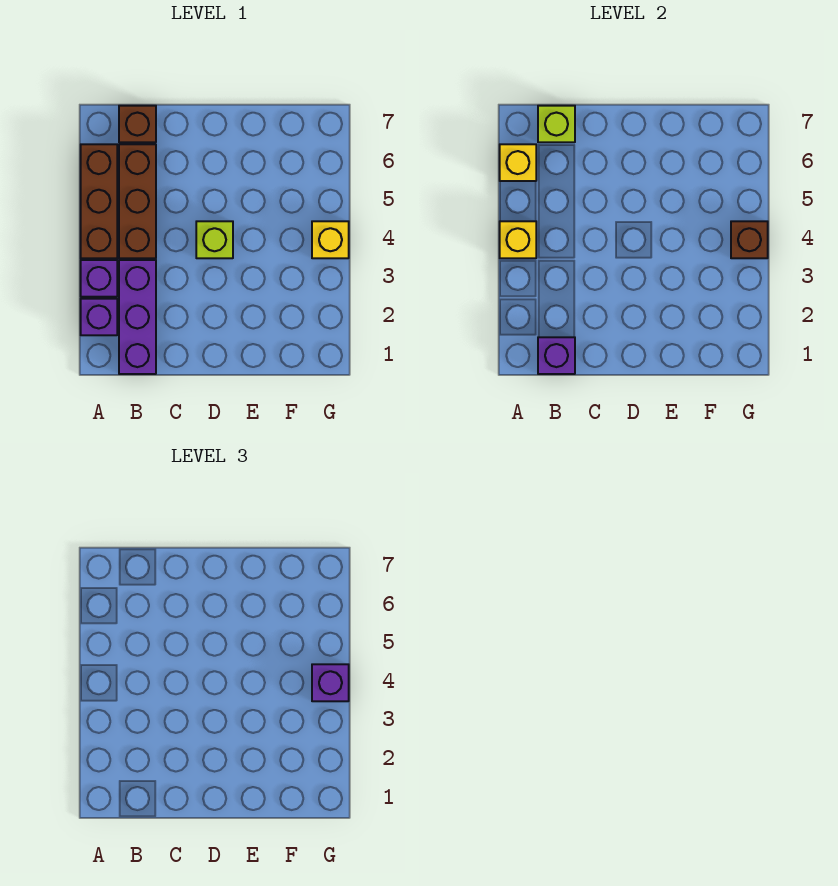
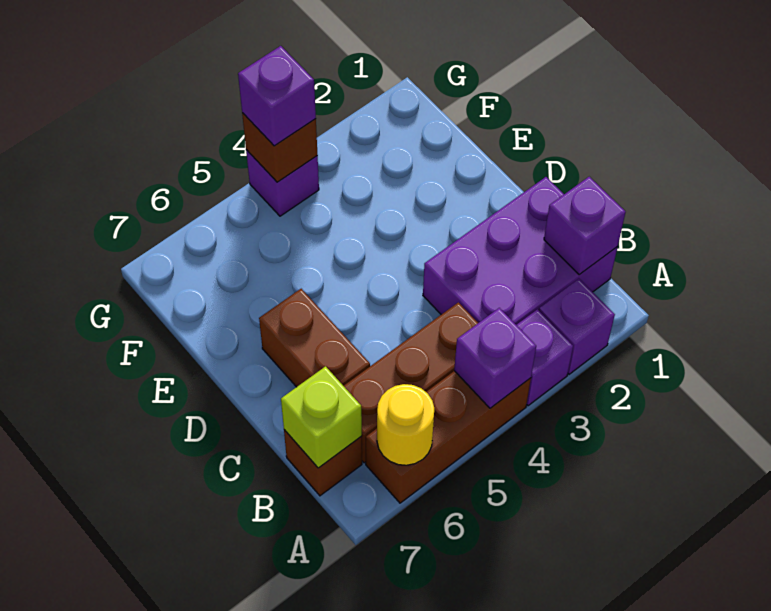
yellow 1x1 brick [500,221,536,258] -> purple 1x1 brick [454,308,536,408]
yellow 1x1 brick [500,144,536,181] -> yellow 1x1 round brick [377,384,434,465]
purple 1x3 brick [119,260,156,374] -> purple 2x3 brick [423,177,617,325]
none -> brown 1x2 brick [259,289,370,387]
lime 1x1 brick [196,221,233,258] -> none
yellow 1x1 brick [312,221,349,258] -> purple 1x1 brick [246,150,319,216]

